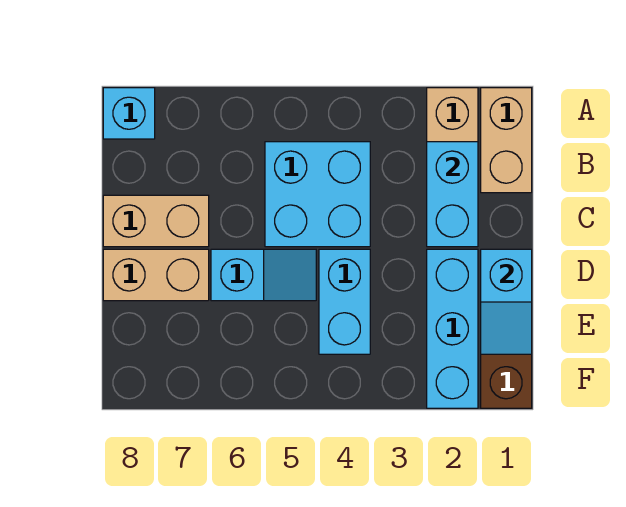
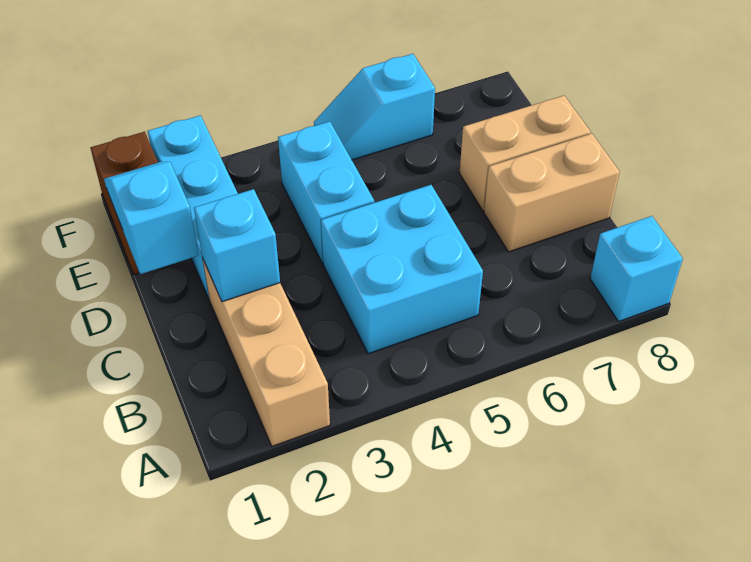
tan 1x2 brick [481,88,532,193] -> none
cyan 1x2 brick [427,142,478,247] -> cyan 1x1 brick [194,189,280,302]
cyan 1x2 slope [211,249,316,301] -> cyan 1x2 slope moved to [314,54,435,160]

